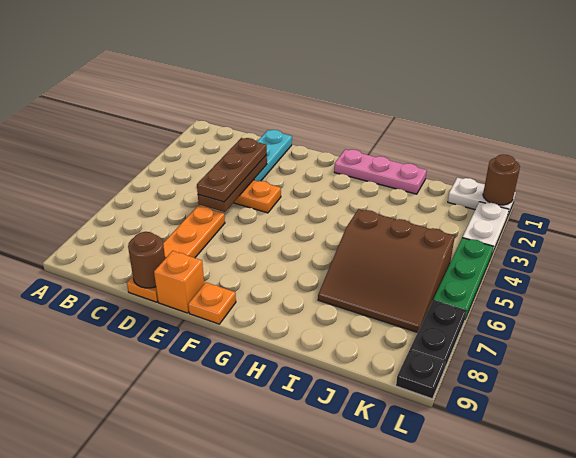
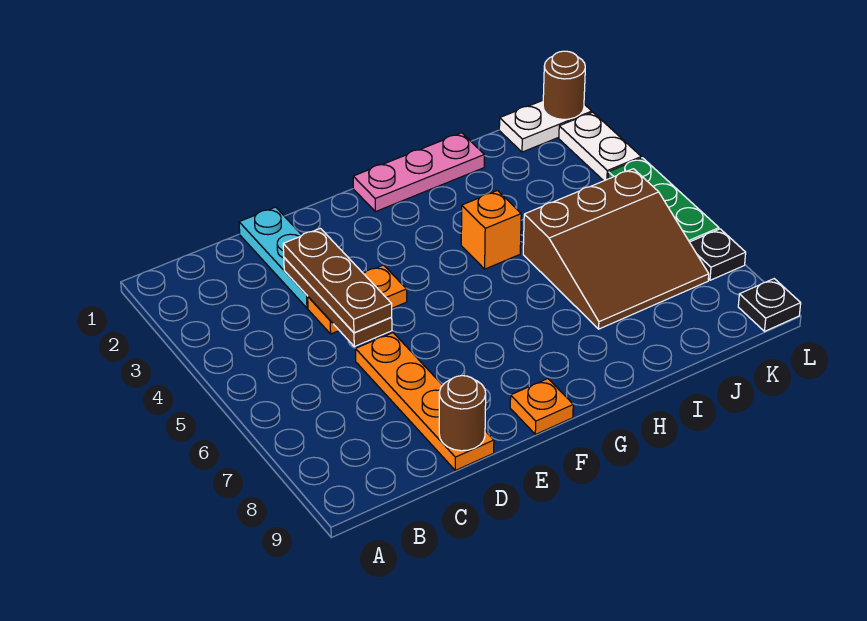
orange 1x1 brick [154,251,204,313] -> orange 1x1 brick moved to [461,191,521,269]
black 1x2 plate [410,301,467,370] -> black 1x1 plate [690,229,746,280]

